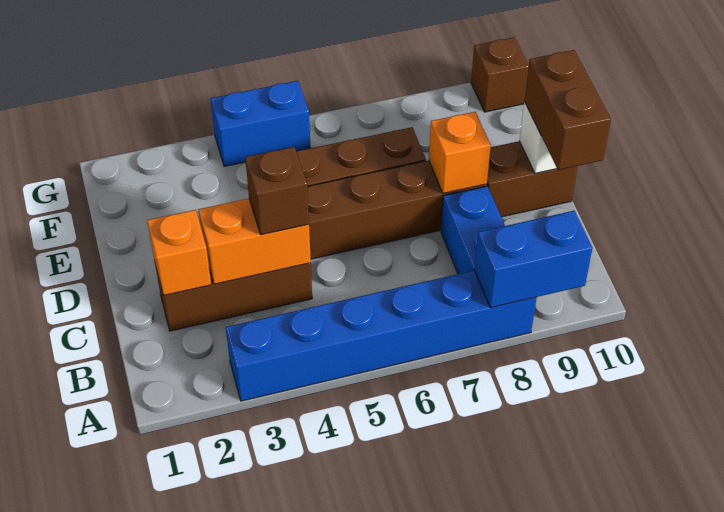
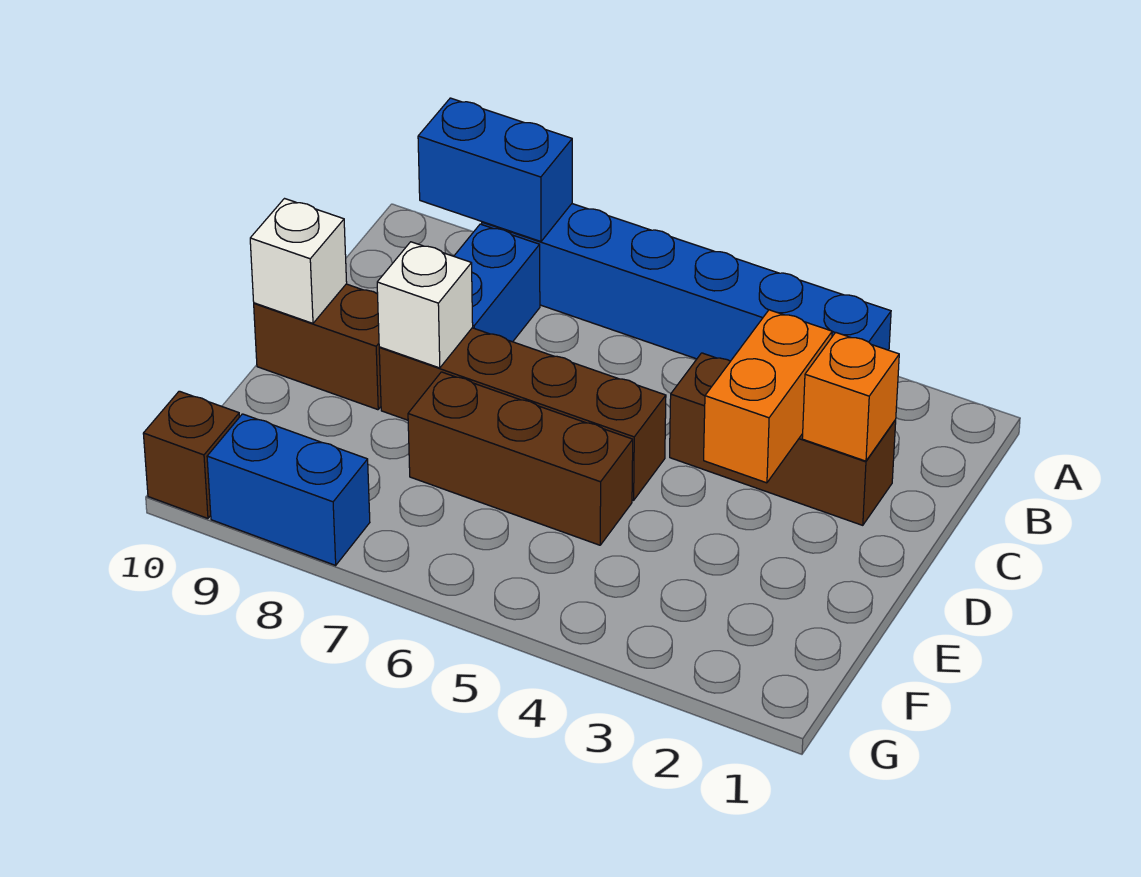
orange 1x2 brick [198,198,311,284] -> orange 1x2 brick turned to [704,310,832,483]
brown 1x1 brick [245,147,309,235] -> none
brown 1x2 brick [524,50,611,170] -> none
orange 1x1 brick [429,112,491,193] -> white 1x1 brick [377,242,473,368]
blue 1x2 brick [211,81,310,166] -> blue 1x2 brick moved to [207,414,370,565]

